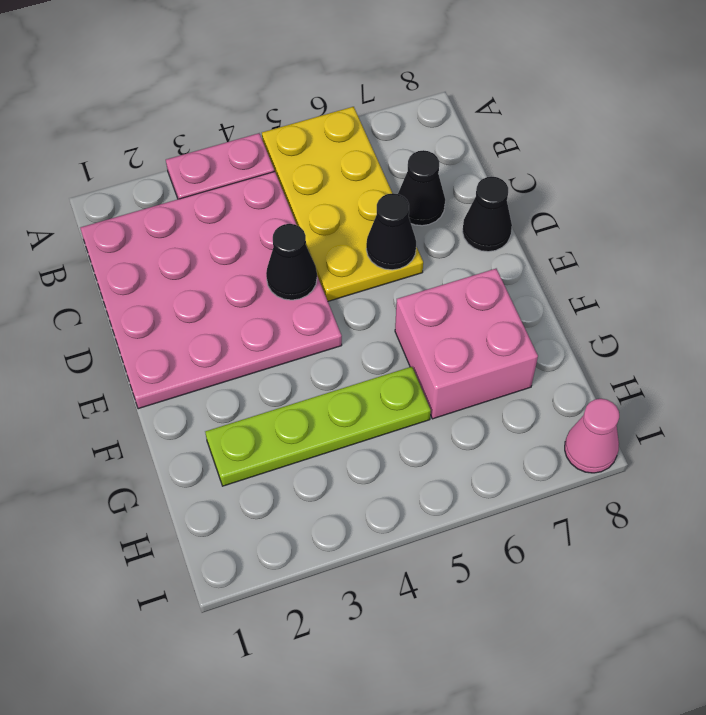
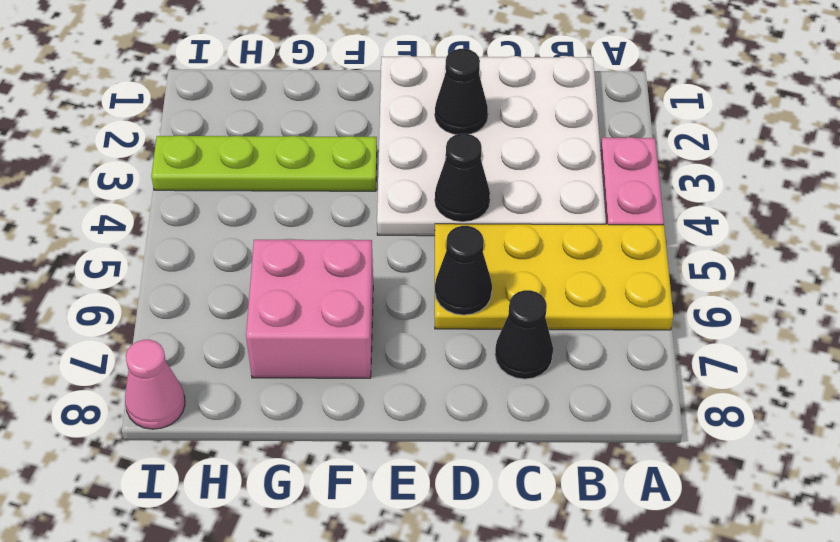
pink 4x4 plate [80,172,342,409] -> white 4x4 plate [377,56,606,236]
black 1x1 cone [462,177,512,252] -> black 1x1 cone moved to [435,49,488,134]
lime 1x4 plate [205,367,431,486] -> lime 1x4 plate turned to [151,136,377,191]

